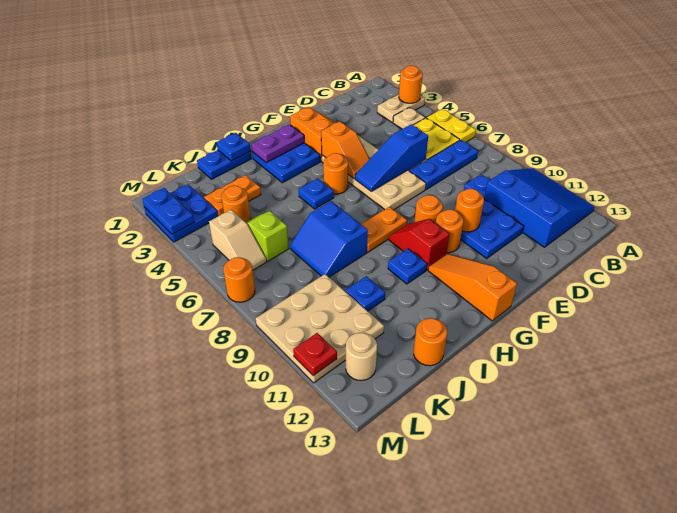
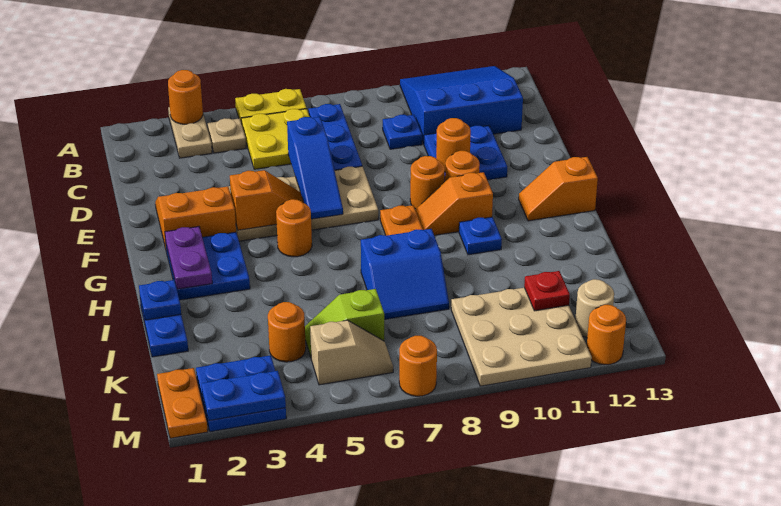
red 1x2 slope [389,219,449,270] -> orange 1x2 slope [415,172,493,235]
orange 1x3 slope [428,254,517,321] -> orange 1x2 slope [519,157,598,221]
blue 1x1 plate [299,178,334,209] -> none
orange 1x2 plate [204,175,261,216] -> orange 1x2 plate moved to [157,368,208,438]
blue 1x1 plate [345,276,385,311] -> none
orange 1x1 round brick [414,318,447,366] -> orange 1x1 round brick moved to [587,305,626,365]
red 1x1 plate [293,333,337,376] -> red 1x1 plate moved to [524,271,570,311]

